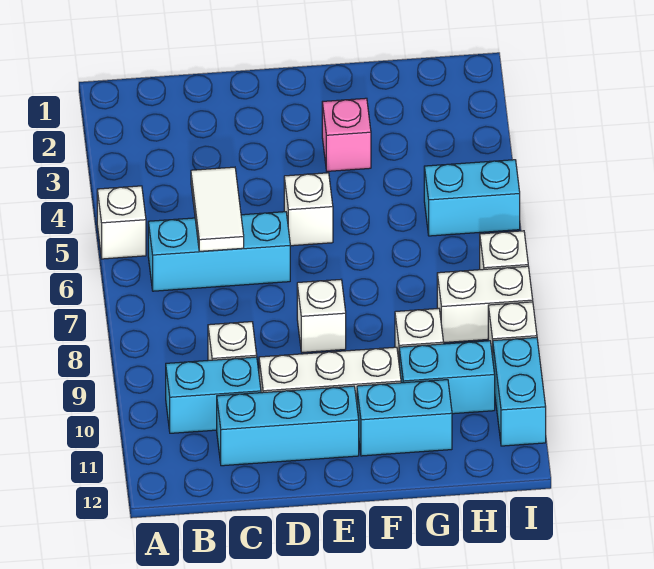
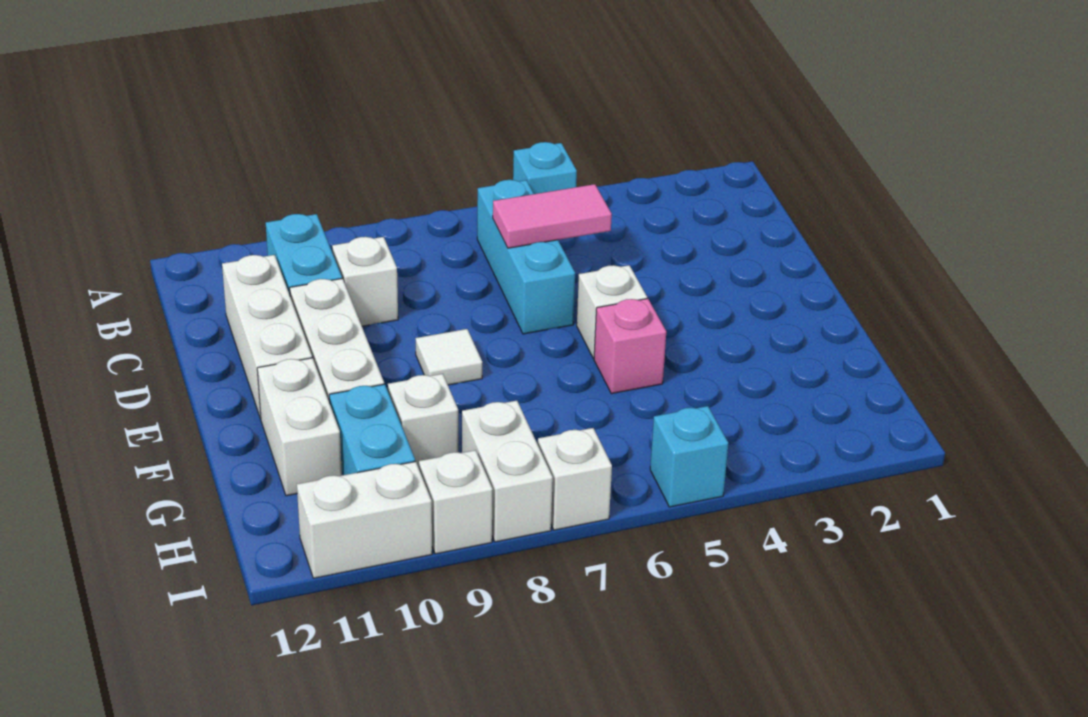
white 1x1 brick [97,186,146,259] -> cyan 1x1 brick [513,142,577,194]
white 1x2 tile [191,167,244,251] -> pink 1x2 tile [493,184,612,248]
cyan 1x3 brick [217,386,359,466] -> white 1x3 brick [222,255,312,419]
white 1x1 brick [297,280,346,352] -> white 1x1 tile [416,329,482,385]
pink 1x1 brick [322,98,371,171] -> pink 1x1 brick moved to [594,299,666,394]
cyan 1x2 brick [357,380,452,456] -> white 1x2 brick [257,358,342,496]
cyan 1x2 brick [424,160,520,236] -> cyan 1x1 brick [650,406,728,507]
cyan 1x2 brick [493,337,546,446] -> white 1x2 brick [297,461,432,578]

